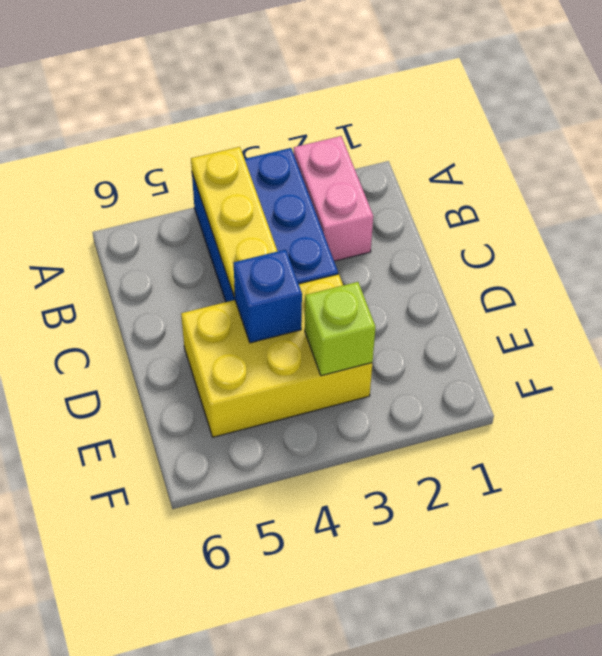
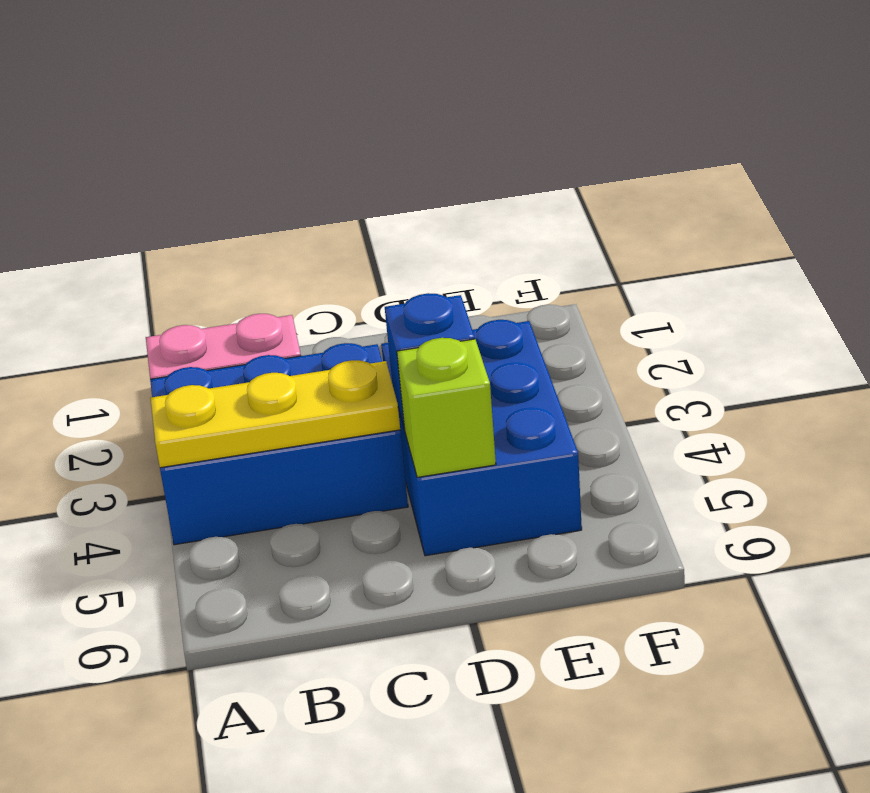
yellow 2x3 brick [181,274,372,437] -> blue 2x3 brick [381,320,582,556]
lime 1x1 brick [305,282,375,376] -> lime 1x1 brick moved to [397,338,496,477]

